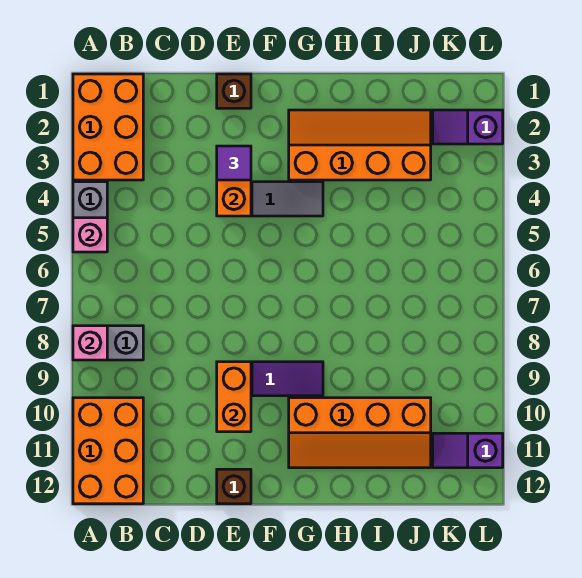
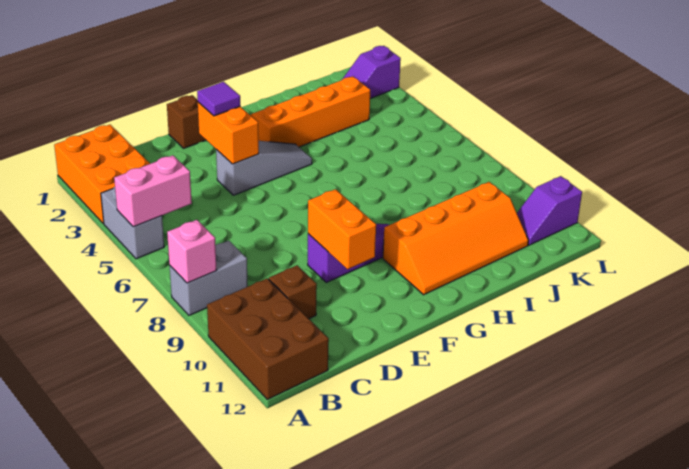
pink 1x1 brick [73,218,107,252] -> pink 1x2 brick [114,155,192,227]
orange 2x3 brick [73,398,143,504] -> brown 2x3 brick [207,278,329,399]
brown 1x1 brick [217,469,251,504] -> brown 1x1 brick moved to [269,265,317,319]

